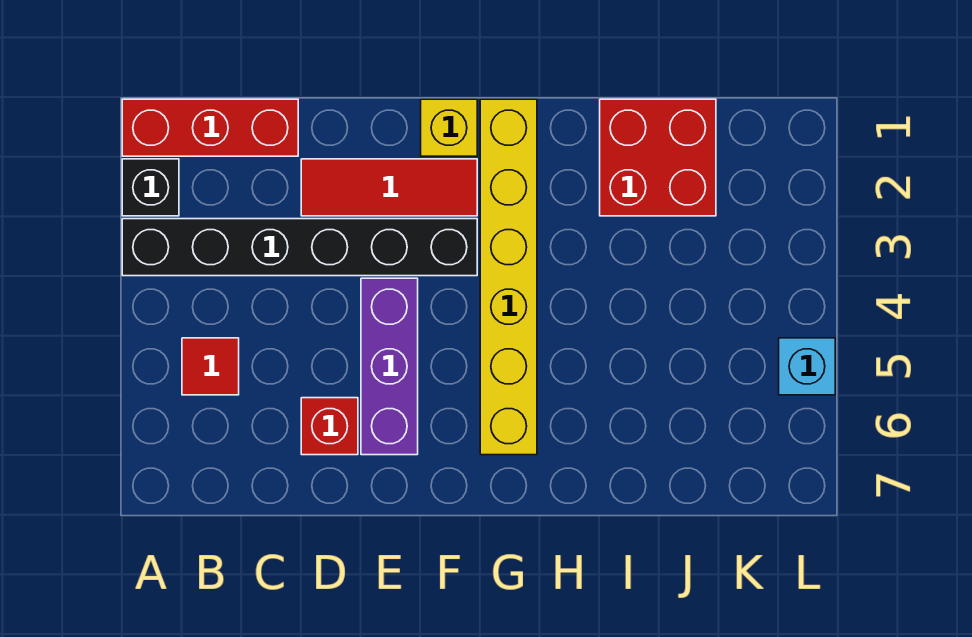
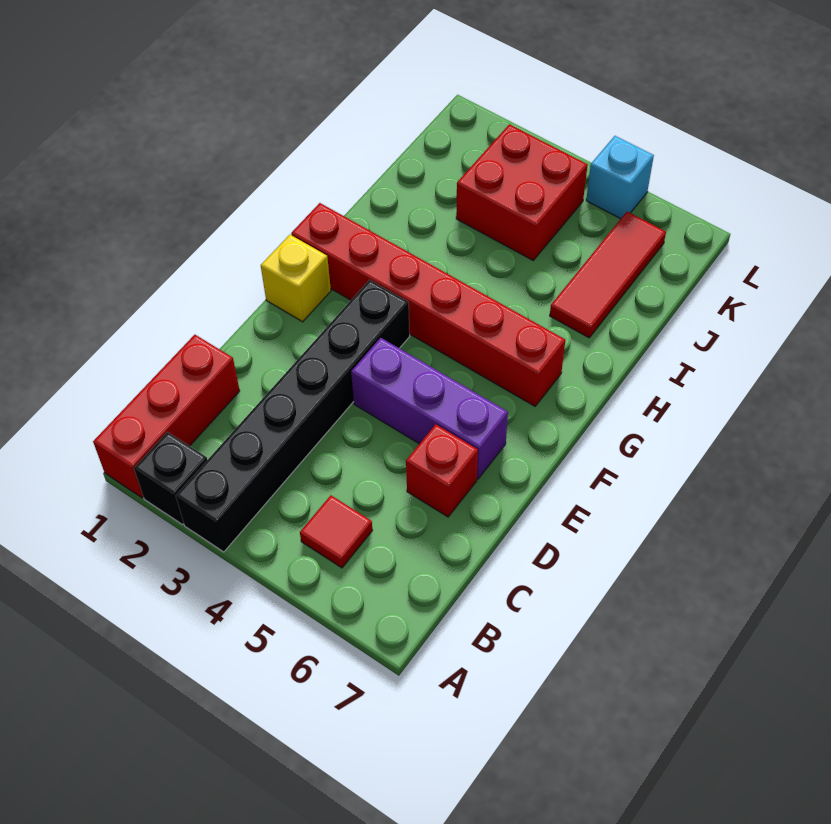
red 1x3 tile [301,159,477,216] -> red 1x3 tile moved to [550,212,666,338]
yellow 1x6 brick [480,99,537,455] -> red 1x6 brick [291,203,565,406]
red 2x2 brick [600,99,716,216] -> red 2x2 brick moved to [456,124,587,260]

